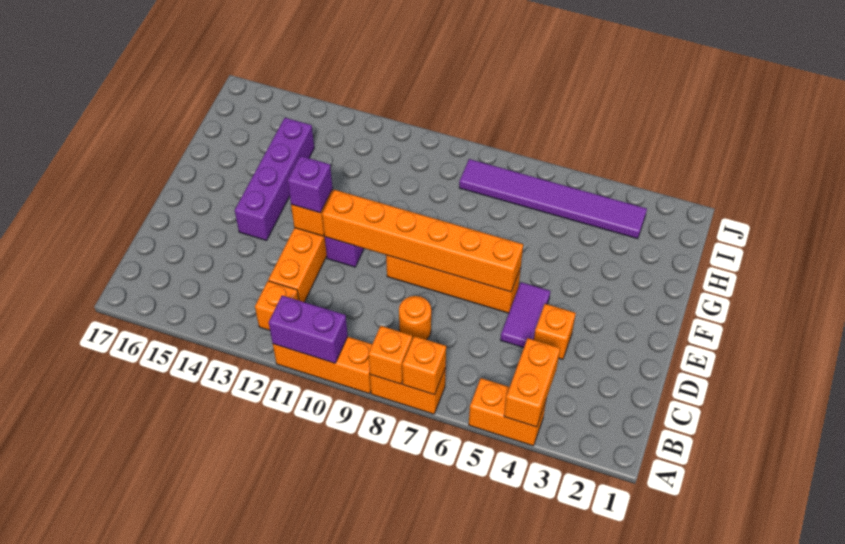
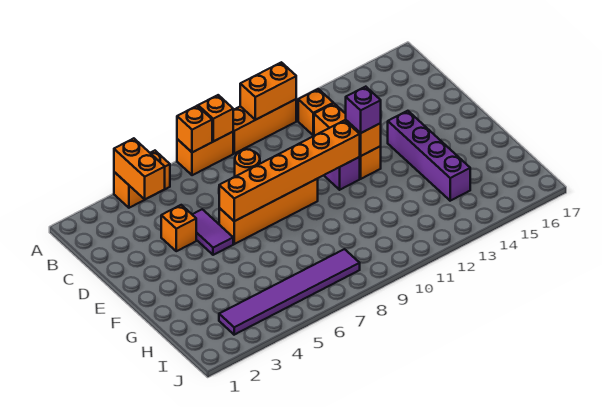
purple 1x2 brick [269,296,348,363] -> orange 1x2 brick [240,62,296,120]

